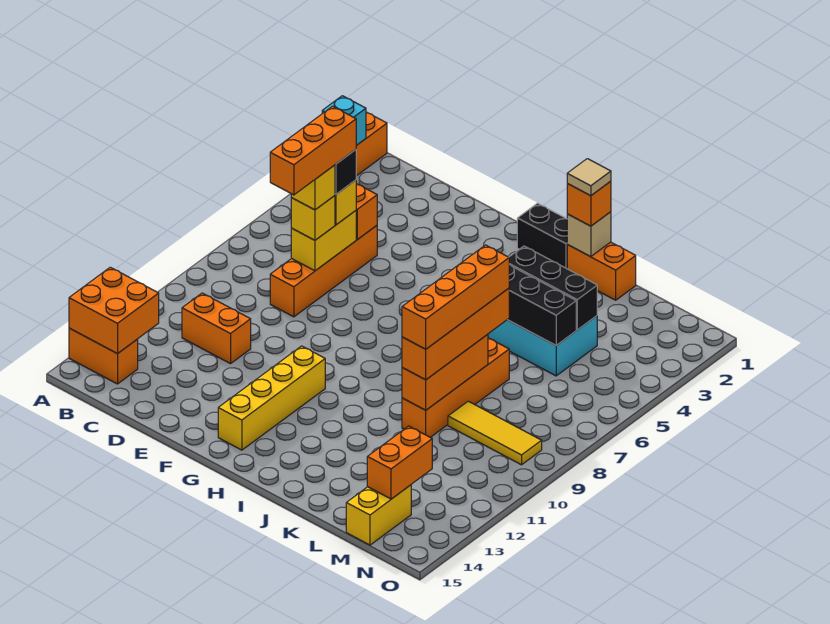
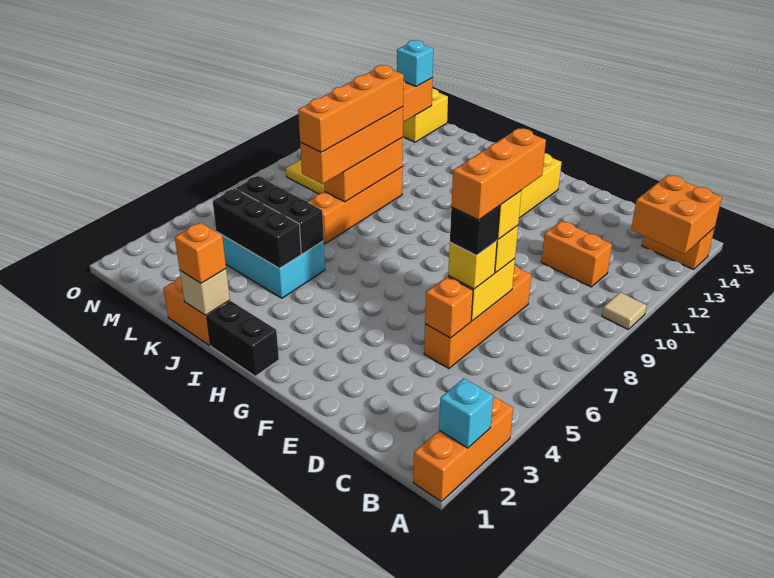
tan 1x1 tile [567,159,611,196] -> tan 1x1 tile moved to [602,292,646,329]
none -> cyan 1x1 brick [397,40,433,87]

